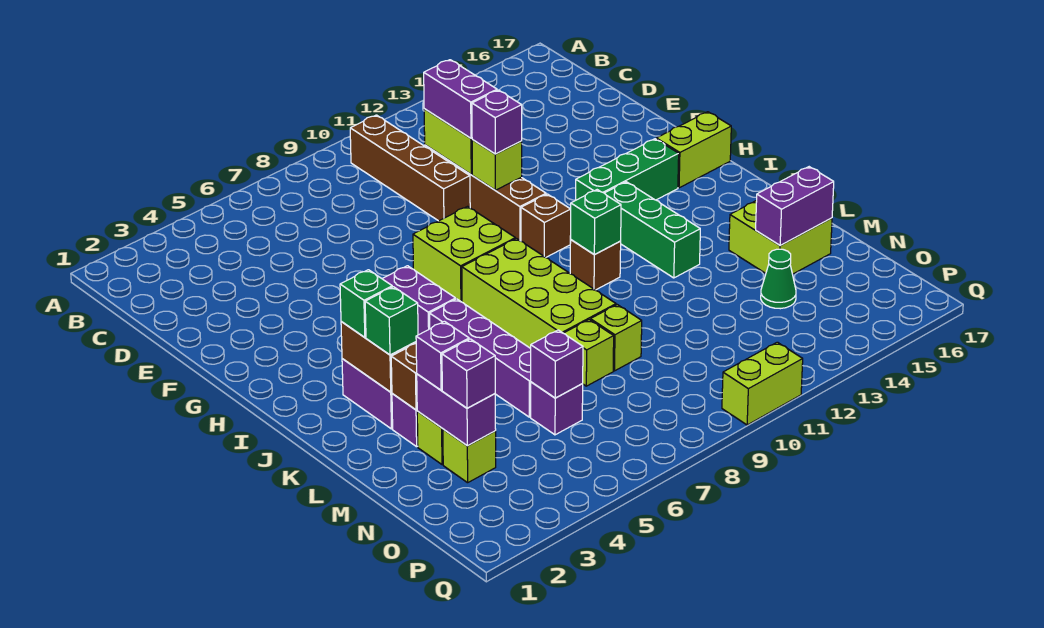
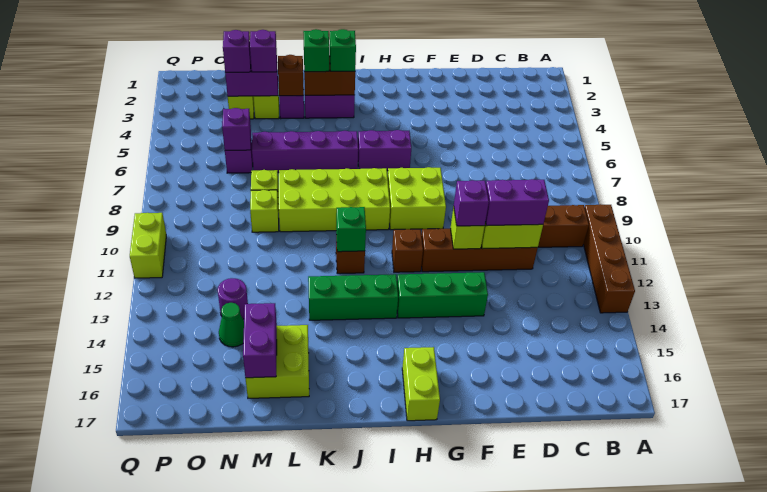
none -> brown 1x4 brick [583,204,635,313]
green 1x3 brick [576,139,679,200] -> green 1x3 brick turned to [397,272,488,318]
none -> purple 1x1 round brick [217,278,248,319]

